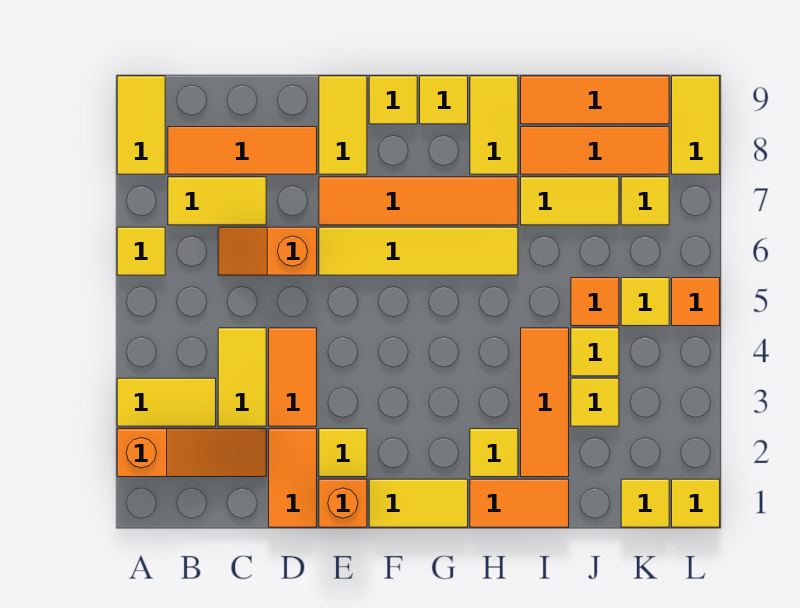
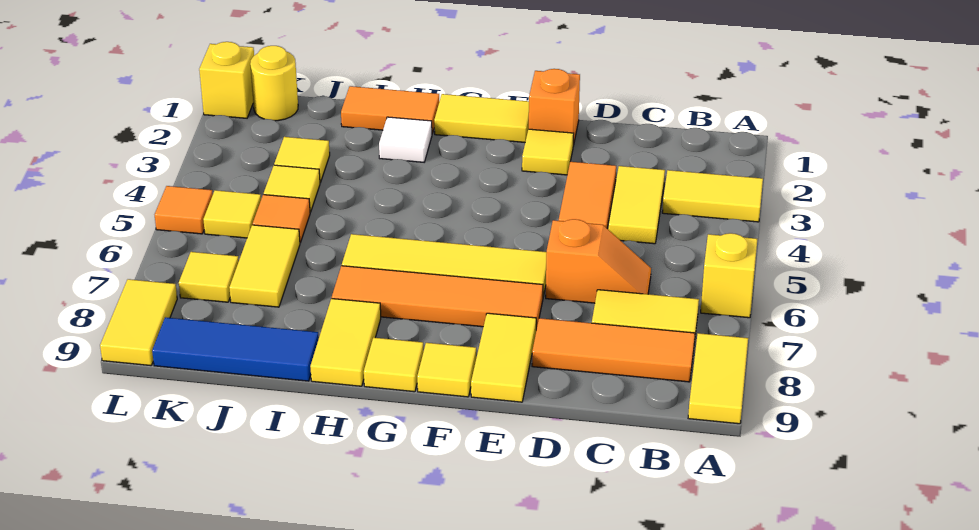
orange 1x3 slope [117,429,266,477] -> none
yellow 1x1 tile [117,227,165,275] -> yellow 1x1 brick [701,233,757,318]
orange 1x2 tile [269,429,317,527] -> none
yellow 1x1 tile [470,429,518,477] -> white 1x1 tile [379,117,432,162]
orange 1x3 tile [521,328,569,477] -> none
yellow 1x2 tile [521,177,619,225] -> yellow 1x2 tile turned to [229,225,300,307]
orange 1x3 tile [521,127,669,174] -> none
orange 1x3 tile [521,76,669,124] -> blue 1x3 tile [152,317,319,381]
yellow 1x1 tile [621,479,669,527] -> yellow 1x1 round brick [250,46,298,121]
yellow 1x1 tile [672,479,720,527] -> yellow 1x1 brick [199,42,254,118]

